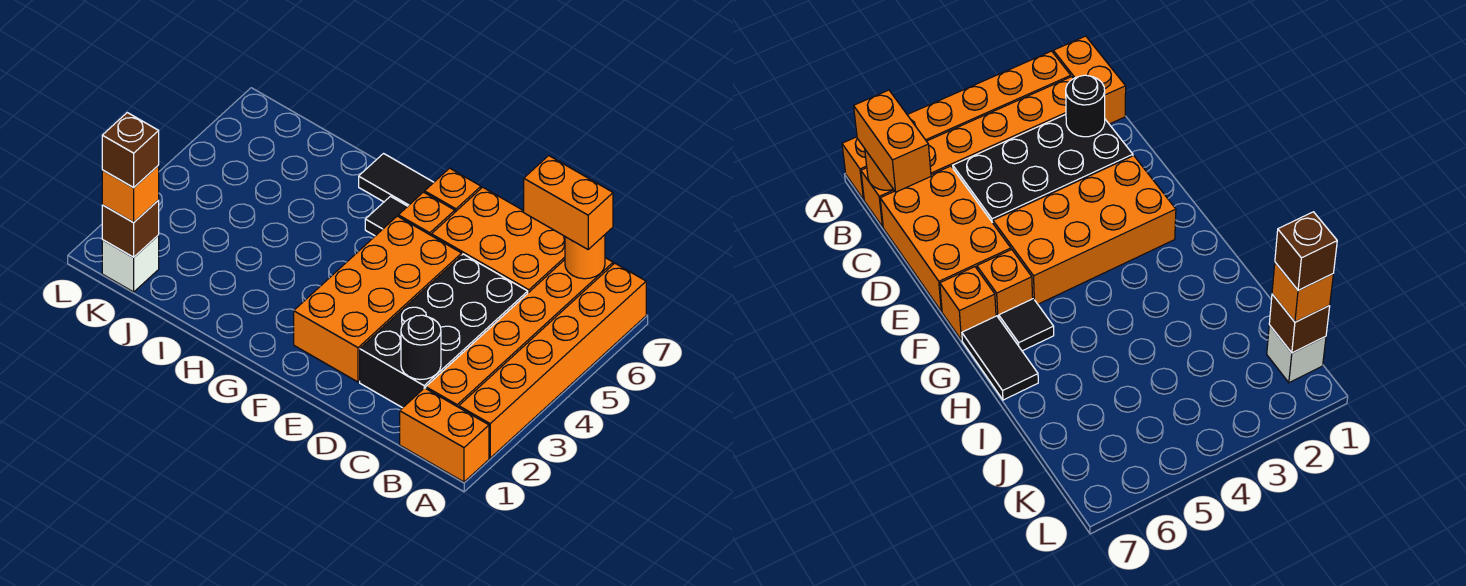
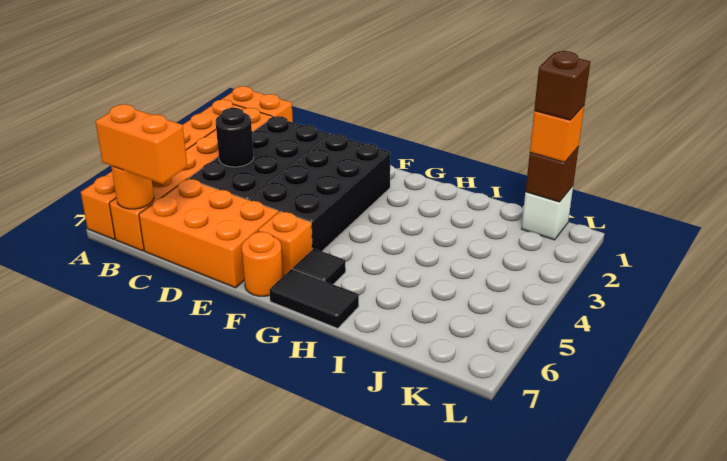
black 1x1 round brick [401,315,441,380] -> black 1x1 round brick moved to [216,108,254,167]
orange 2x4 brick [294,216,462,382] -> black 2x4 brick [249,134,390,251]
orange 1x1 brick [425,168,481,212] -> orange 1x1 round brick [242,232,283,296]

